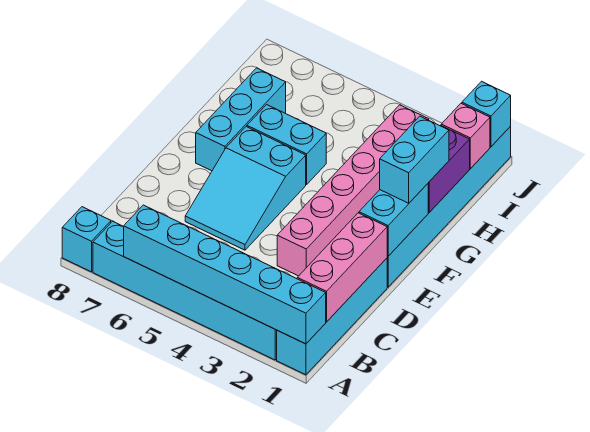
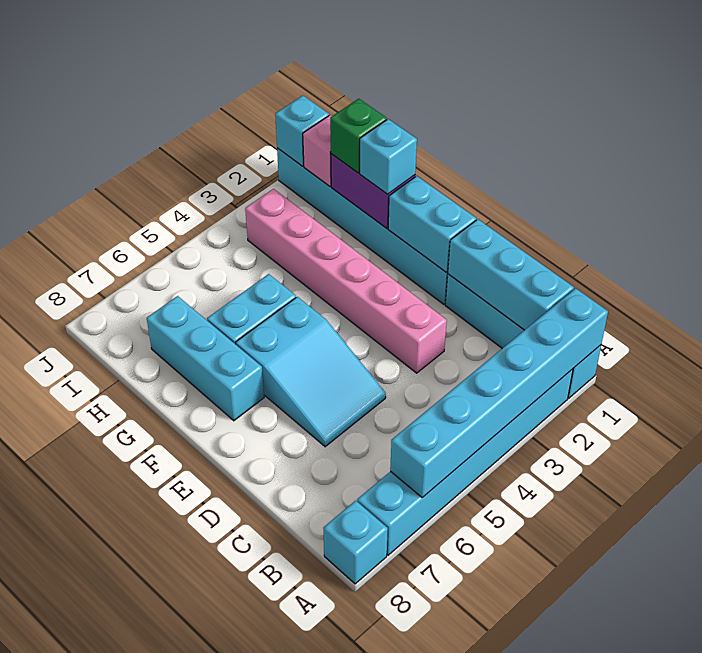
pink 1x3 brick [297,213,387,322] -> cyan 1x3 brick [448,219,574,330]
cyan 1x2 brick [380,116,449,203] -> cyan 1x1 brick [360,119,417,194]
none -> green 1x1 brick [330,99,387,173]

